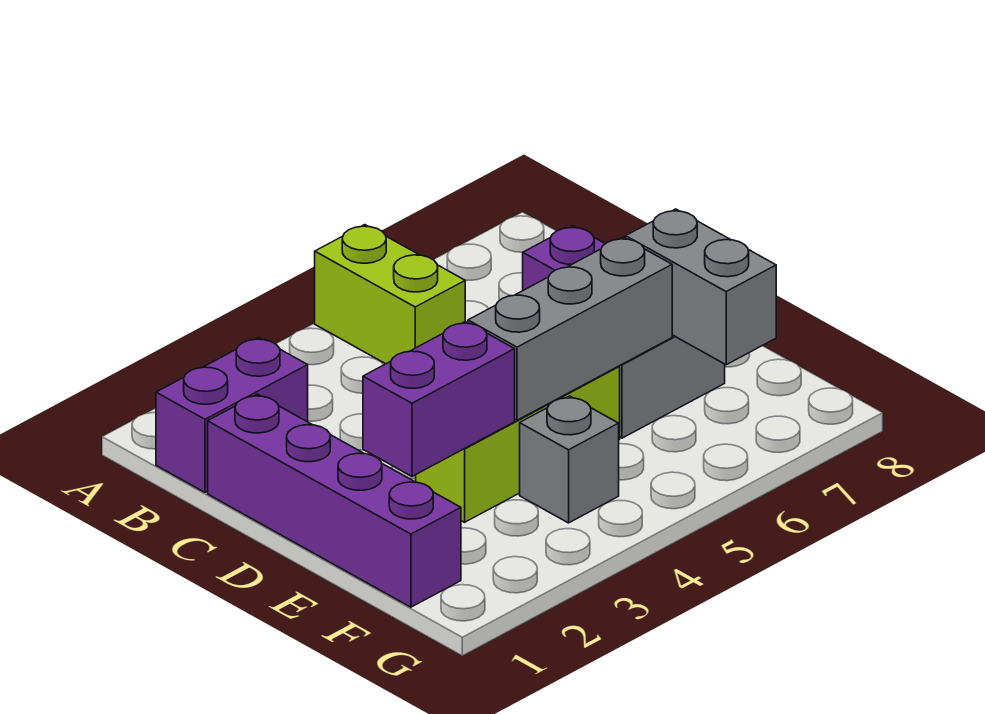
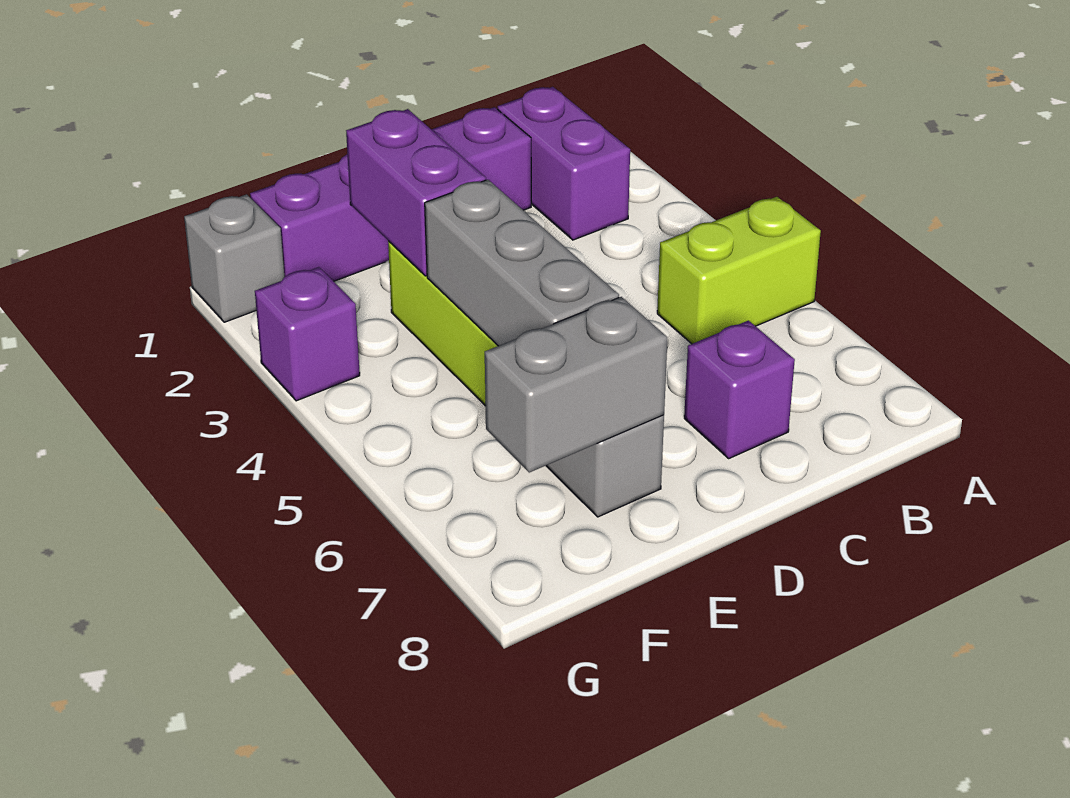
grey 1x1 brick [520,396,619,523] -> grey 1x1 brick moved to [184,194,284,322]
none -> purple 1x1 brick [255,267,360,401]

